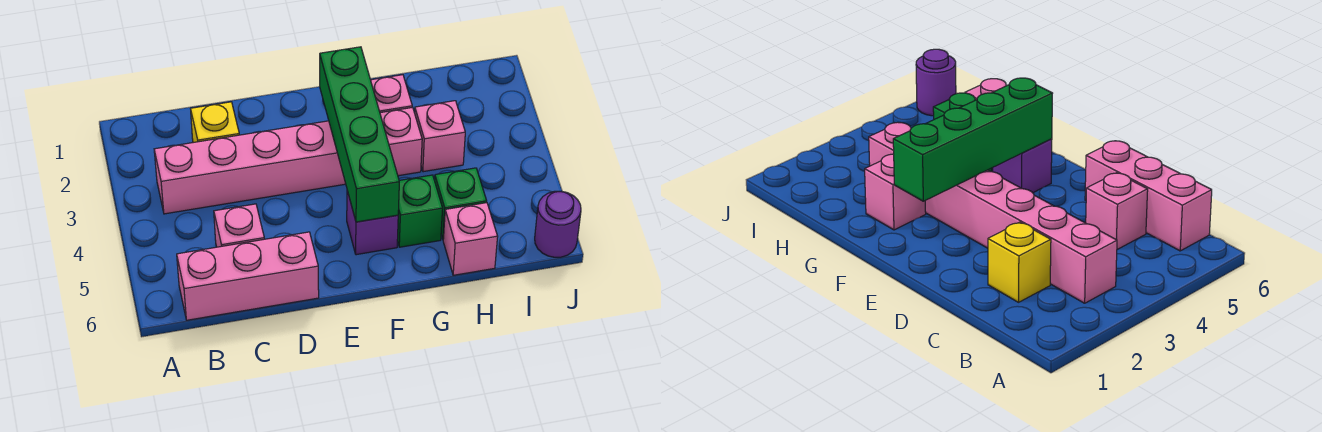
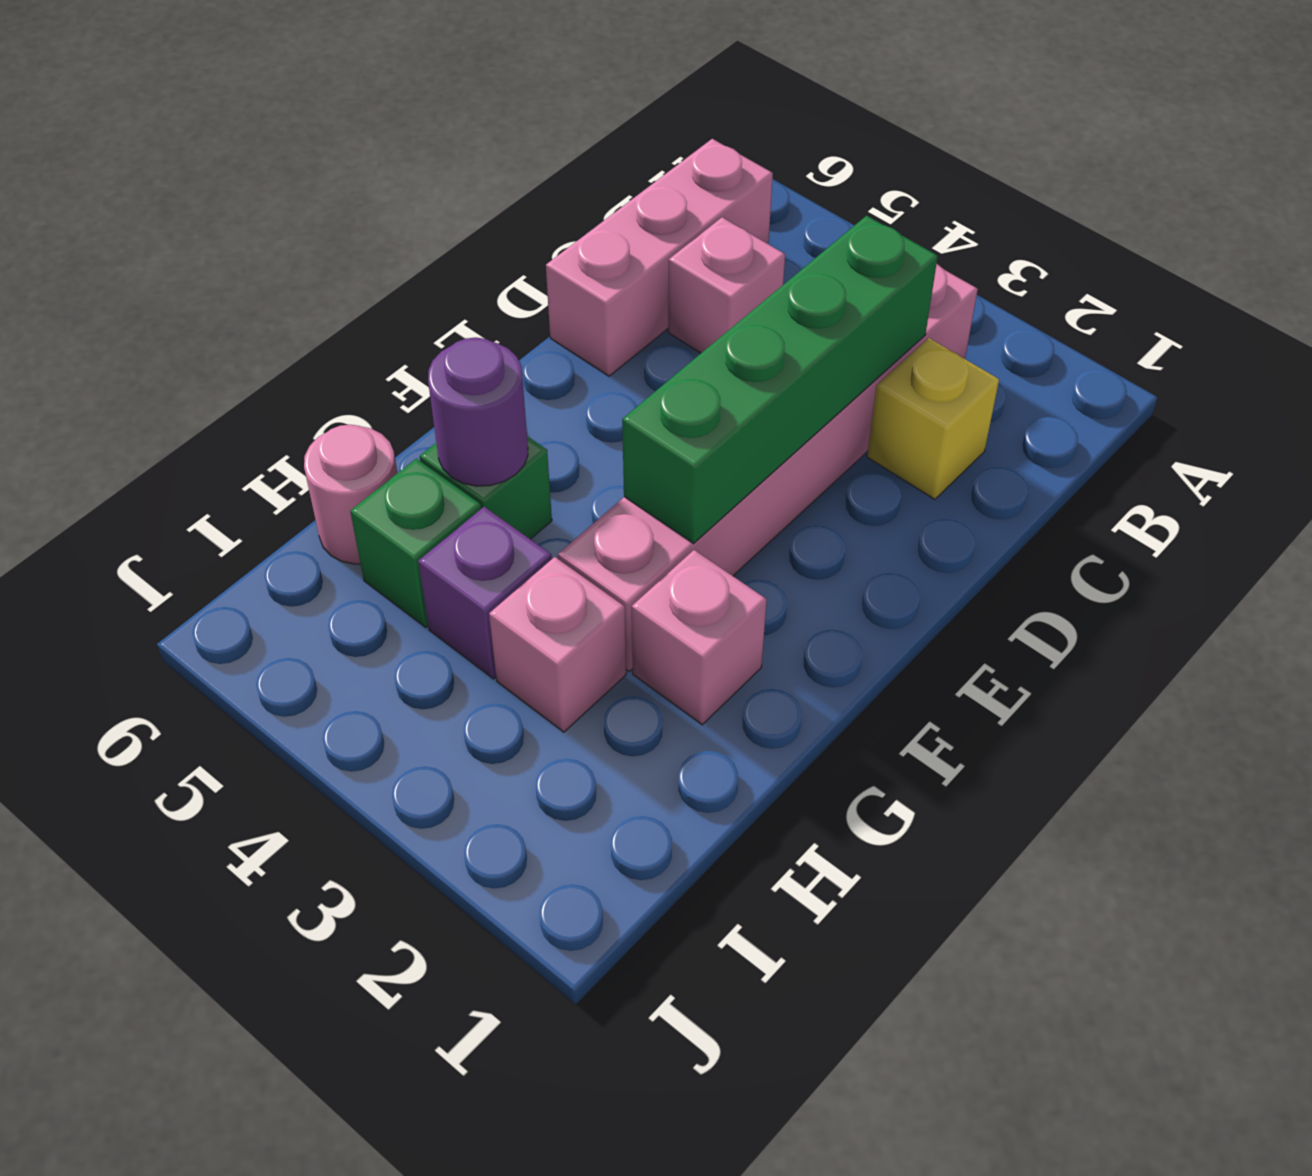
green 1x4 brick [320,47,399,222] -> green 1x4 brick turned to [622,216,938,543]
purple 1x1 brick [347,191,398,255] -> purple 1x1 brick moved to [418,507,552,679]
pink 1x1 brick [443,203,498,275] -> pink 1x1 round brick [304,425,397,564]
purple 1x1 round brick [535,191,581,257] -> purple 1x1 round brick moved to [428,337,528,486]

